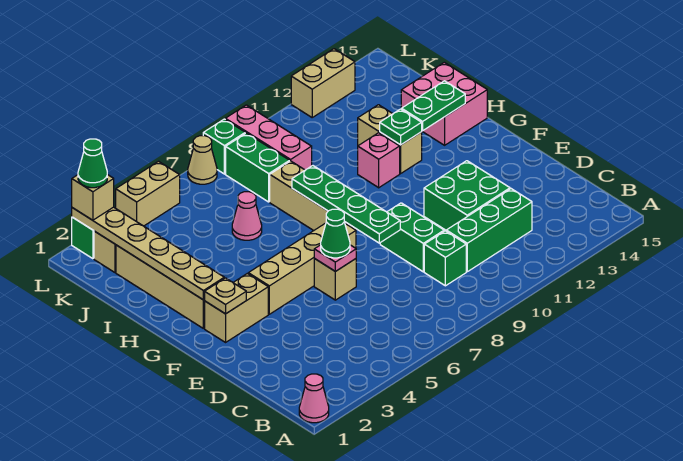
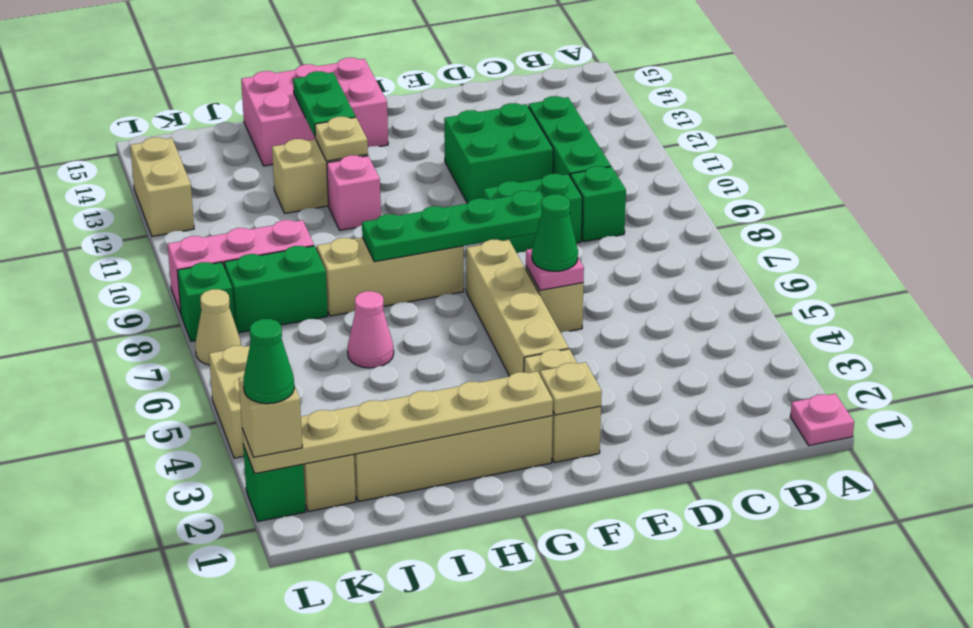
pink 1x1 cone [299,374,329,423] -> pink 1x1 plate [790,393,854,446]
green 1x1 plate [380,109,422,145] -> tan 1x1 plate [315,117,368,161]
pink 2x2 brick [401,62,487,145] -> pink 2x3 brick [241,58,388,166]

